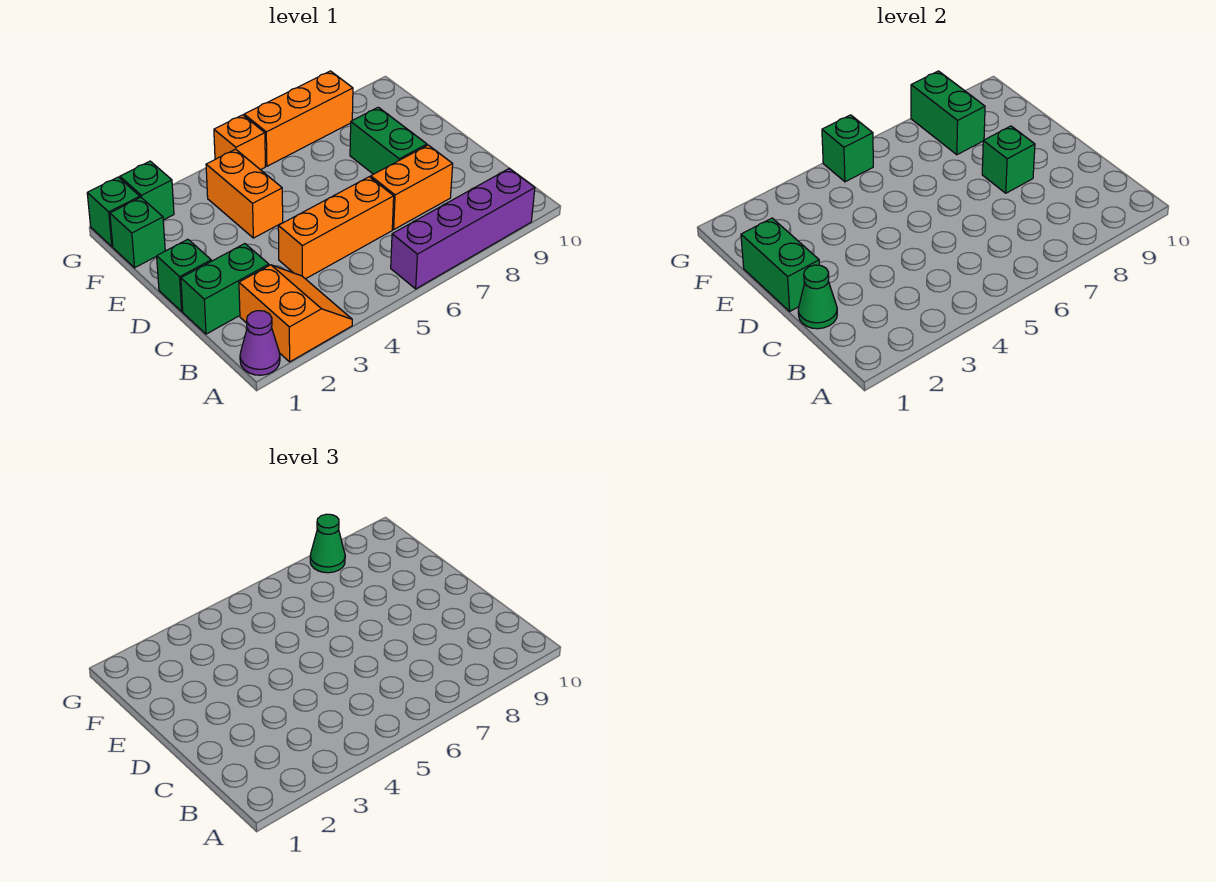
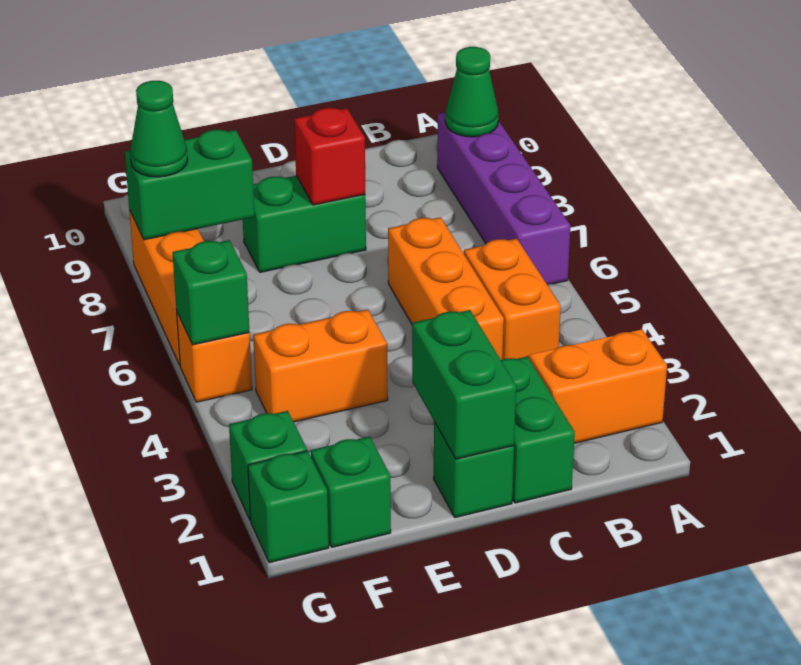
purple 1x1 cone [240,311,280,375] -> none
green 1x1 cone [798,265,837,329] -> green 1x1 cone moved to [445,47,499,137]
orange 1x2 brick [371,145,453,229] -> orange 1x2 brick moved to [464,238,561,359]
green 1x2 brick [741,218,819,311] -> green 1x2 brick turned to [412,310,516,459]
green 1x1 brick [982,126,1035,193] -> red 1x1 brick [294,108,365,205]

